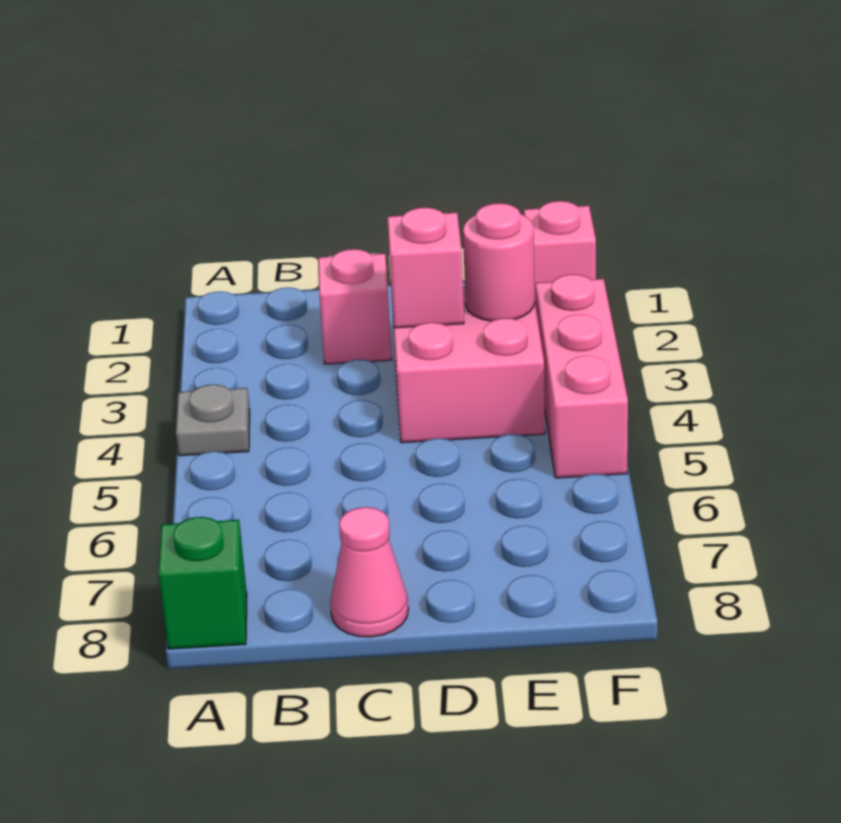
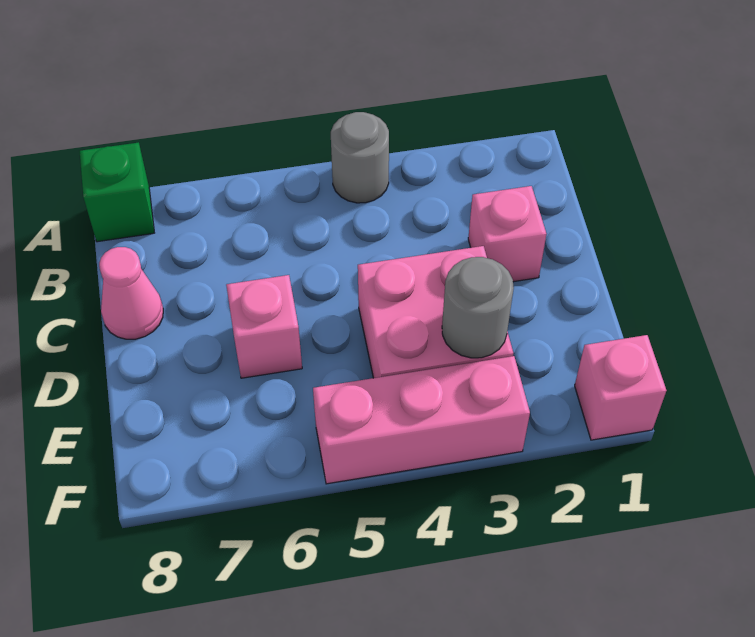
grey 1x1 plate [176,385,250,456] -> grey 1x1 round brick [331,112,389,203]
pink 1x1 brick [387,208,464,328] -> pink 1x1 brick moved to [226,275,302,378]
pink 1x1 round brick [463,203,535,321] -> grey 1x1 round brick [442,257,514,358]

